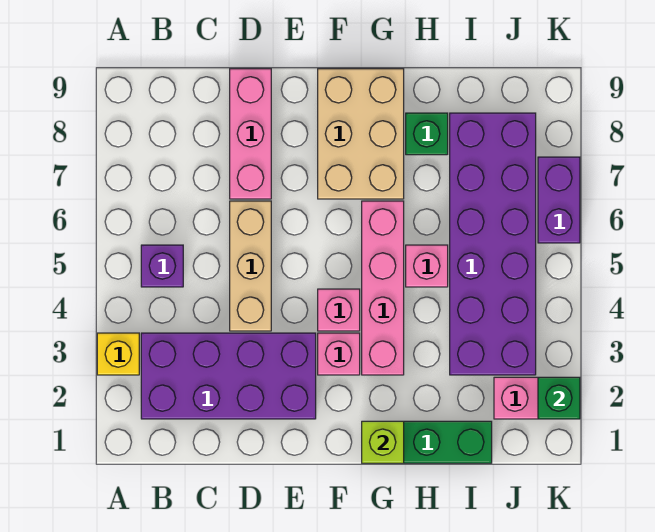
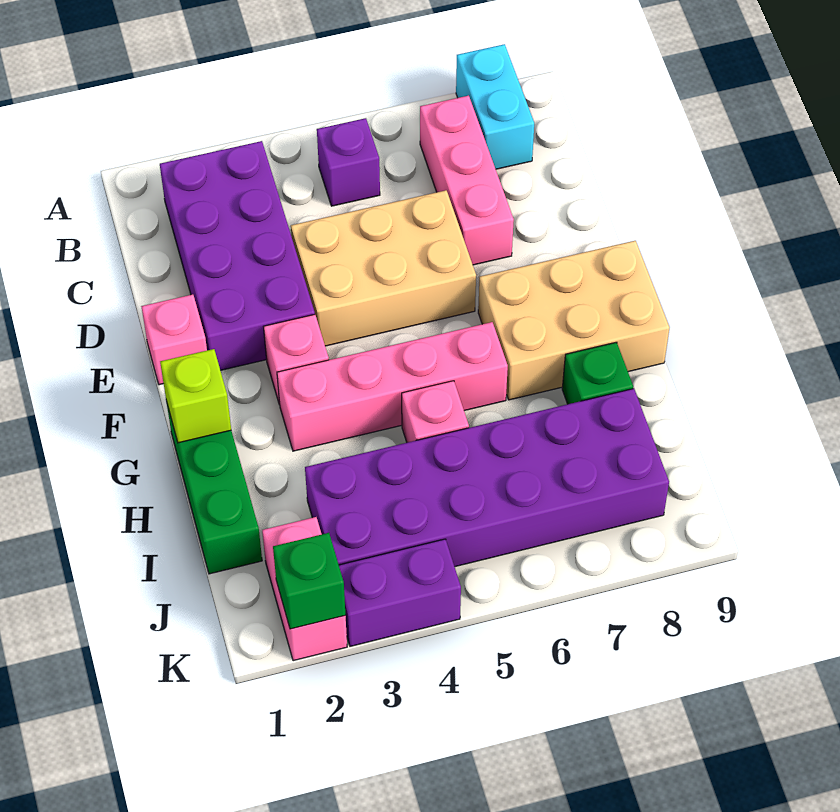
yellow 1x1 brick [97,333,139,375] -> none
none -> cyan 1x2 brick [456,44,534,169]
tan 1x3 brick [230,201,271,331] -> tan 2x3 brick [291,190,476,346]
pink 1x3 brick [230,69,271,199] -> pink 1x3 brick turned to [420,96,514,265]
pink 1x1 brick [318,289,360,331] -> pink 1x1 brick moved to [141,294,207,385]
purple 1x2 brick [538,157,580,243] -> purple 1x2 brick moved to [339,539,461,646]

